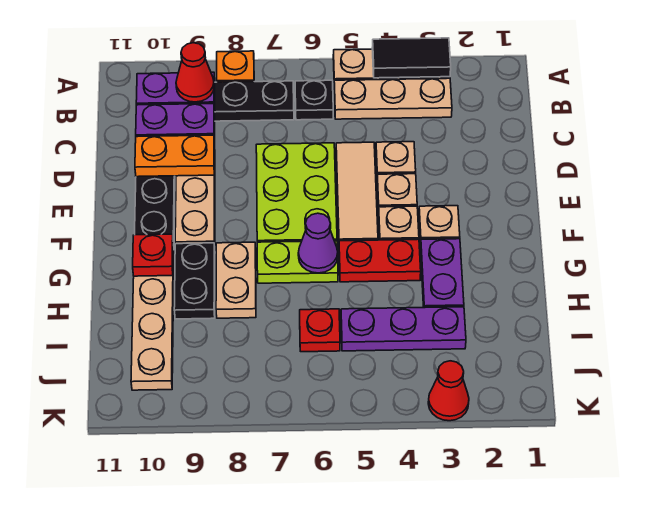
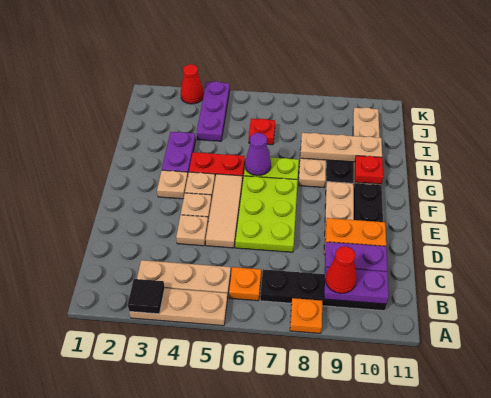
black 1x2 tile [372,38,451,78] -> black 1x1 tile [128,279,165,314]
black 1x1 plate [295,80,333,120] -> orange 1x1 plate [229,267,261,301]
none -> tan 1x3 plate [300,133,382,162]
purple 1x3 plate [341,307,466,351] -> purple 1x3 plate turned to [197,81,230,141]

